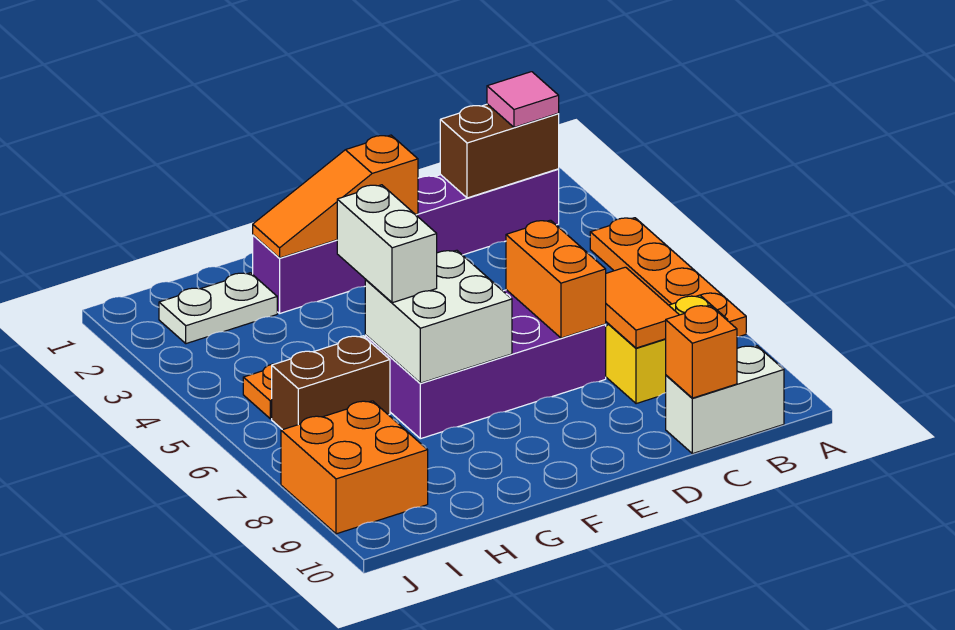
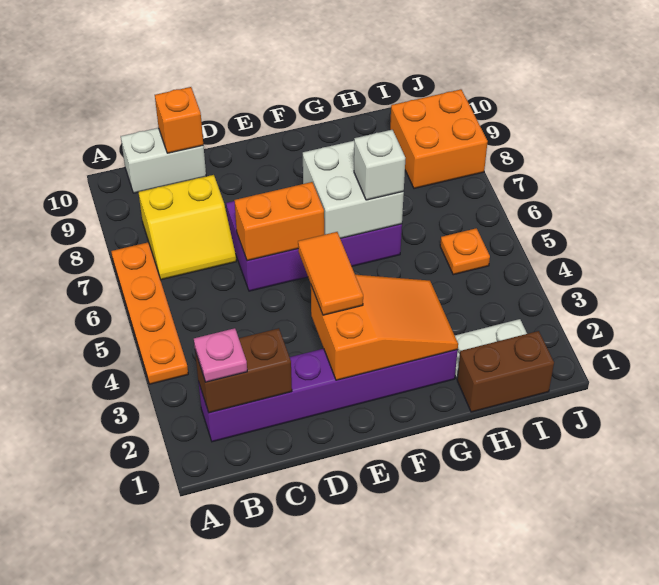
pink 1x1 tile [487,72,559,127] -> pink 1x1 plate [194,328,247,382]
orange 1x2 tile [606,267,679,348] -> orange 1x2 tile moved to [298,232,363,315]
orange 1x2 brick [506,220,606,338] -> orange 1x2 brick turned to [234,182,324,261]
orange 1x3 slope [253,135,418,258] -> orange 2x3 slope [311,275,458,380]
white 1x2 brick [337,185,437,303] -> white 1x1 brick [354,130,405,200]
brown 1x2 brick [272,336,390,430] -> brown 1x2 brick moved to [457,331,554,412]

